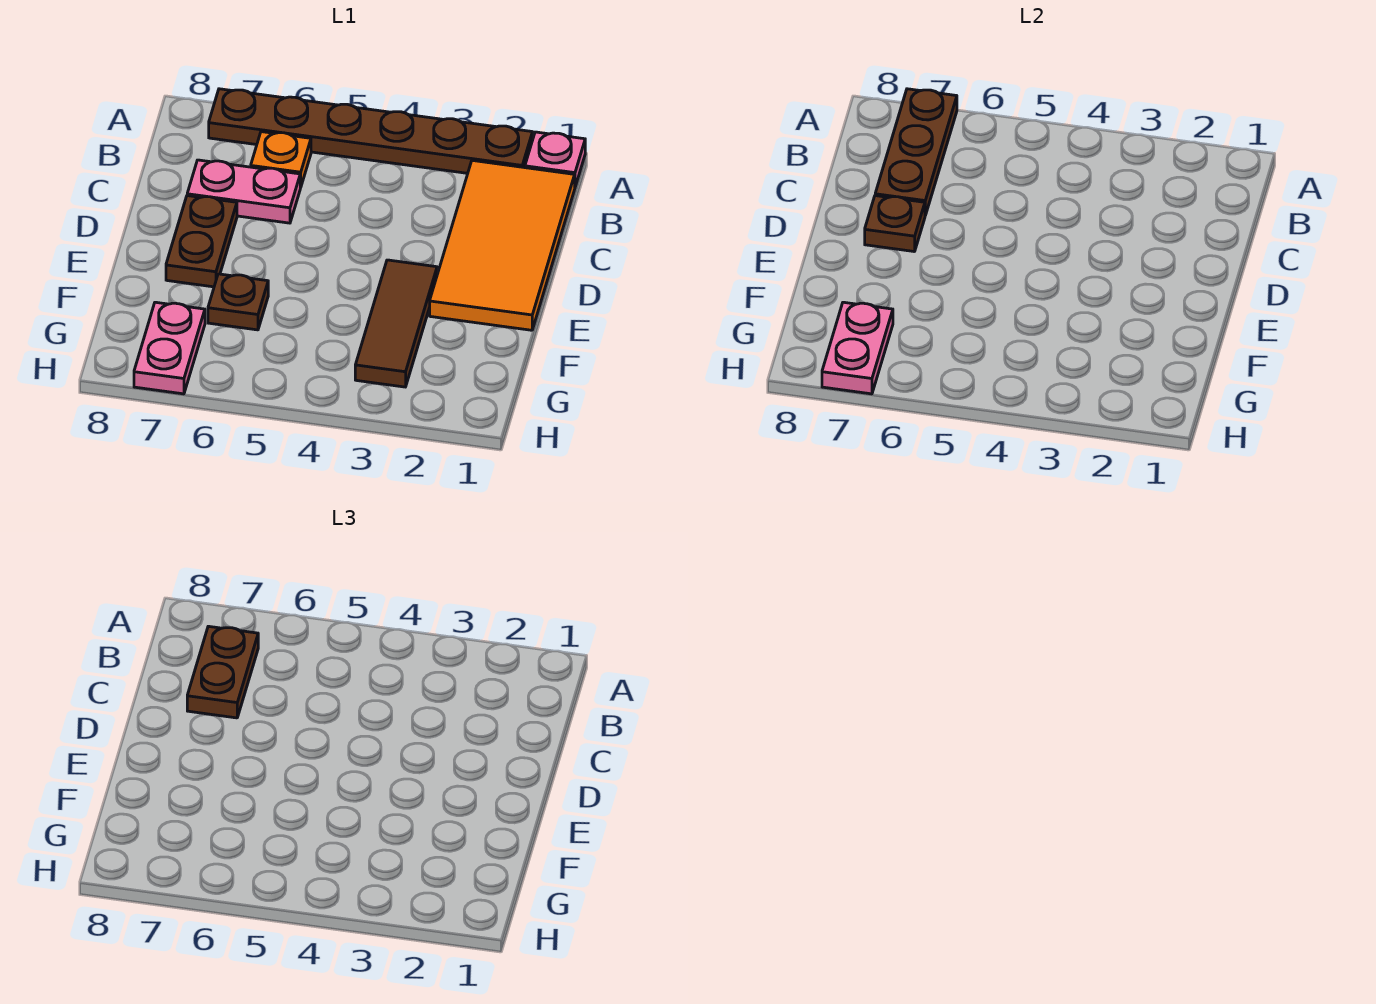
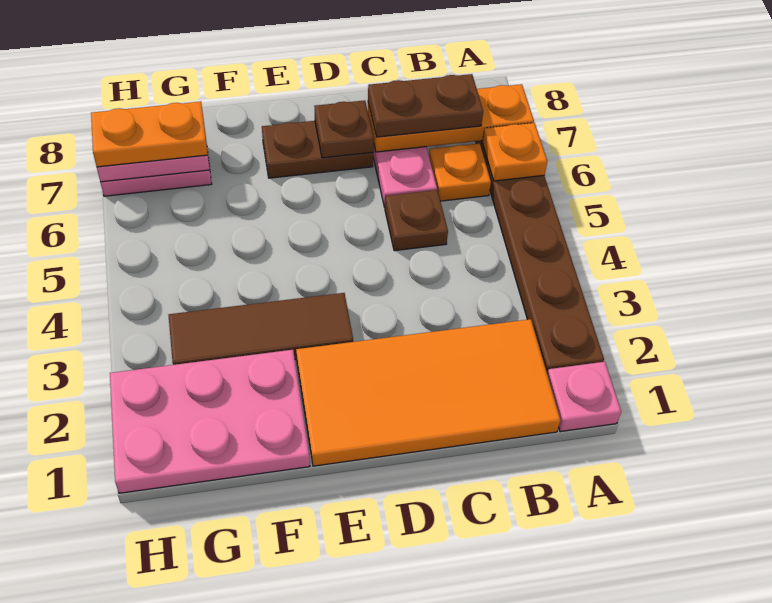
none -> orange 1x1 plate [482,123,547,181]
brown 1x3 plate [875,89,957,215] -> orange 1x3 plate [368,84,534,152]
none -> pink 2x3 plate [110,350,310,493]
brown 1x1 plate [208,274,268,330] -> brown 1x1 plate moved to [385,190,448,251]
none -> orange 1x2 plate [91,102,208,167]

